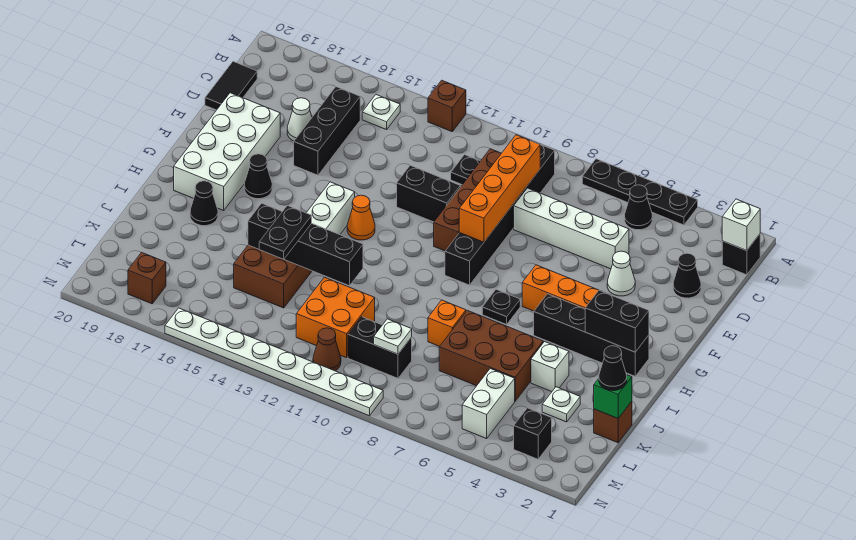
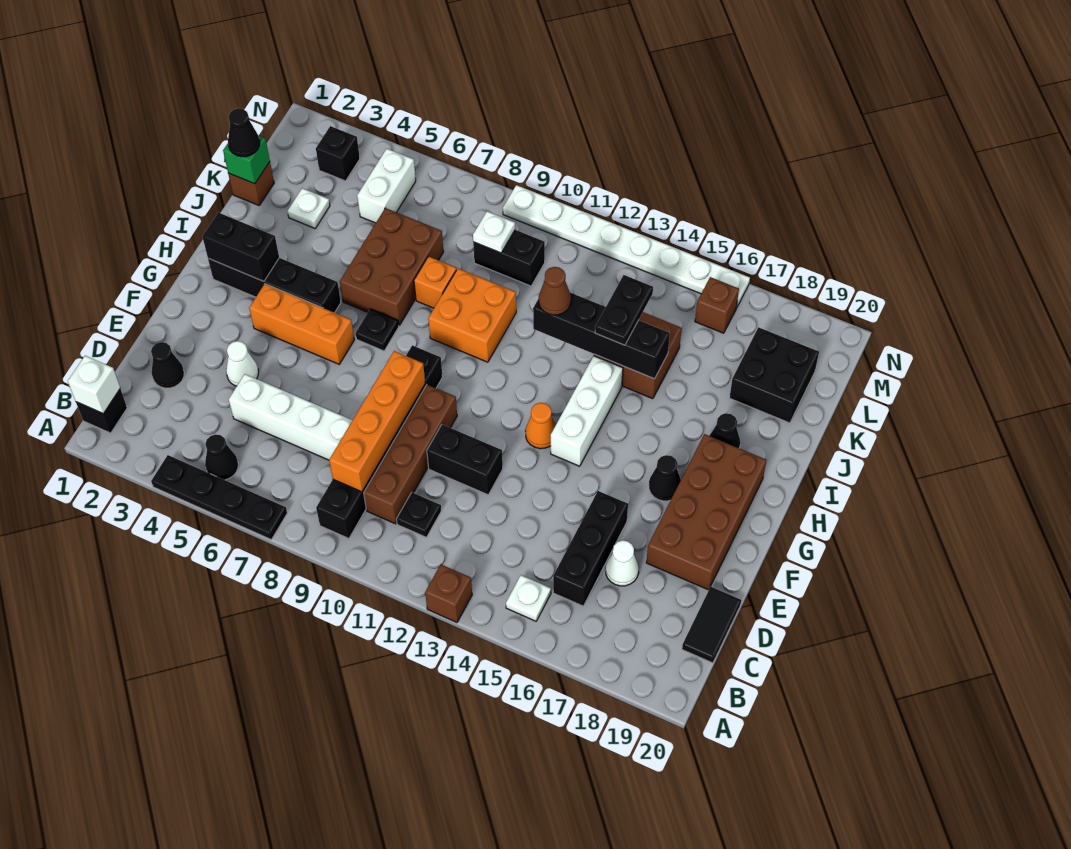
white 2x4 brick [174,93,280,210] -> brown 2x4 brick [646,434,766,590]
white 1x1 brick [531,342,569,392] -> none
brown 2x3 brick [439,311,543,401] -> brown 2x3 brick turned to [340,208,443,325]
orange 2x2 brick [296,277,375,358] -> orange 2x2 brick moved to [428,268,516,362]
none -> black 2x2 brick [730,327,819,423]
brown 1x1 cone [313,328,341,371] -> brown 1x1 cone moved to [539,267,571,315]
brown 1x1 brick [128,252,166,304] -> brown 1x1 brick moved to [695,277,739,333]

